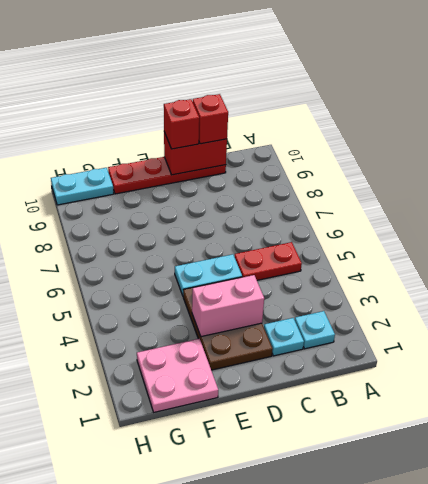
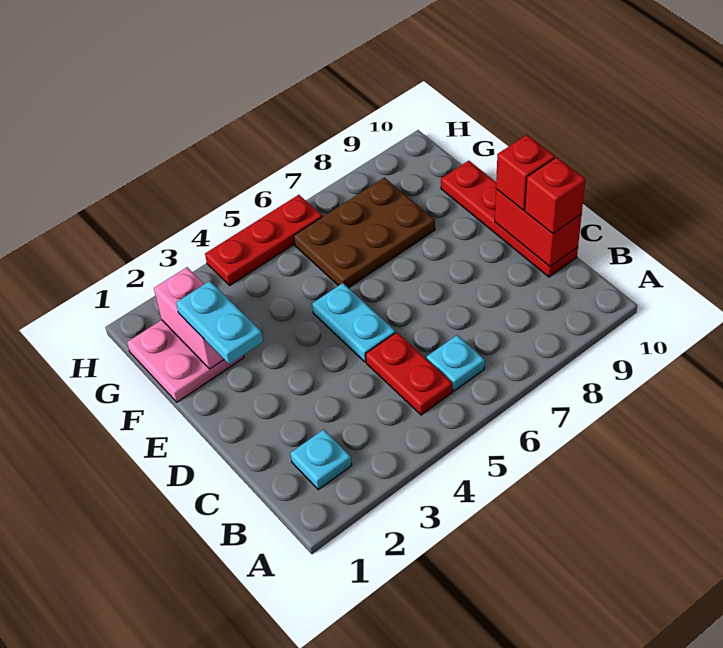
cyan 1x1 plate [264,318,304,356] -> cyan 1x1 plate moved to [426,335,485,391]
brown 2x3 plate [183,277,273,370] -> brown 2x3 plate moved to [294,177,435,288]
pink 1x2 brick [192,275,264,337] -> pink 1x2 brick moved to [154,267,224,369]
cyan 1x2 plate [51,168,114,205] -> cyan 1x2 plate moved to [176,281,263,364]
none -> red 1x3 plate [205,195,322,285]

